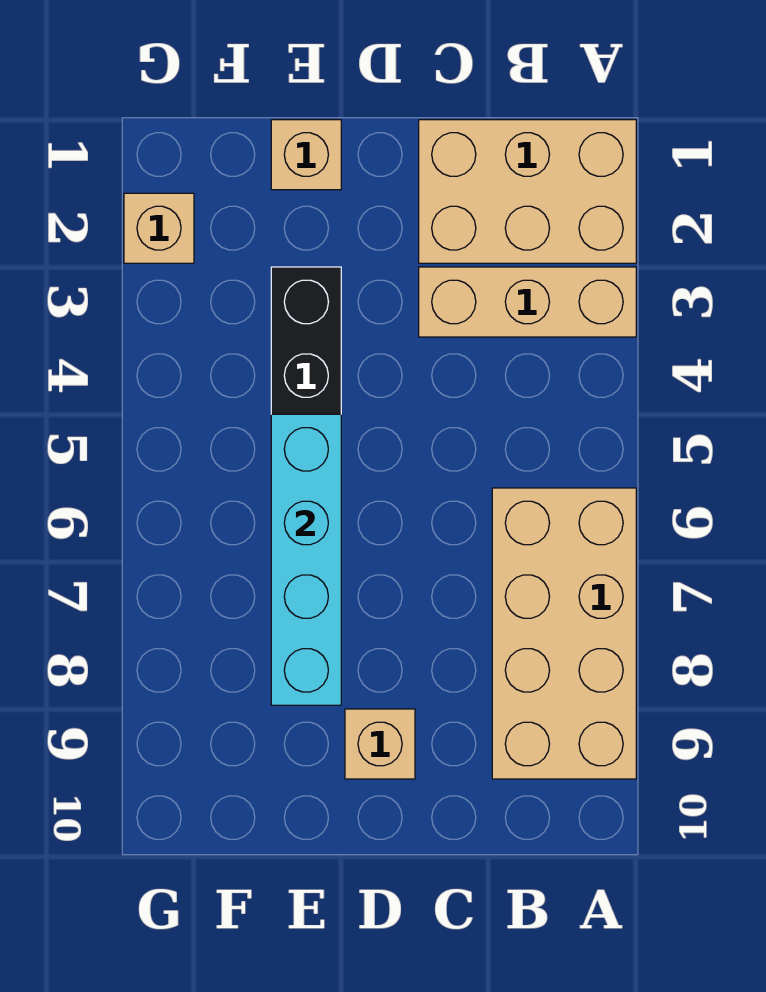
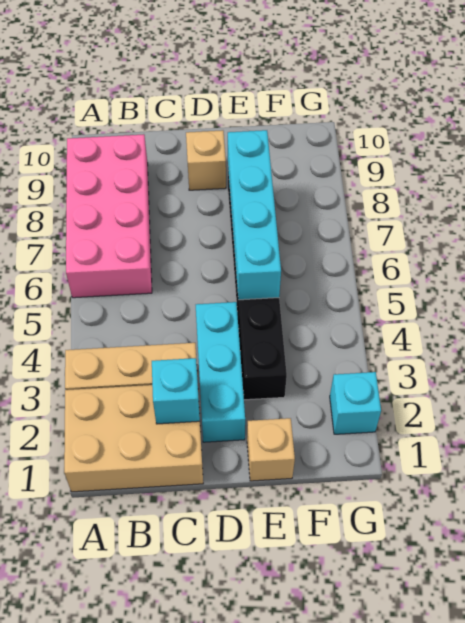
tan 2x4 brick [492,488,636,779] -> pink 2x4 brick [66,134,152,298]
none -> cyan 1x1 brick [152,358,200,424]
none -> cyan 1x3 brick [196,302,245,442]
tan 1x1 brick [124,193,194,263] -> cyan 1x1 brick [330,372,381,434]

